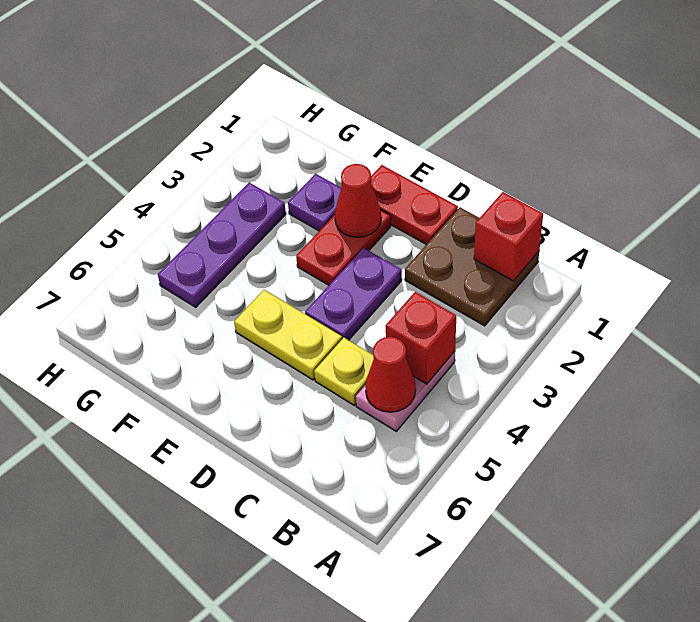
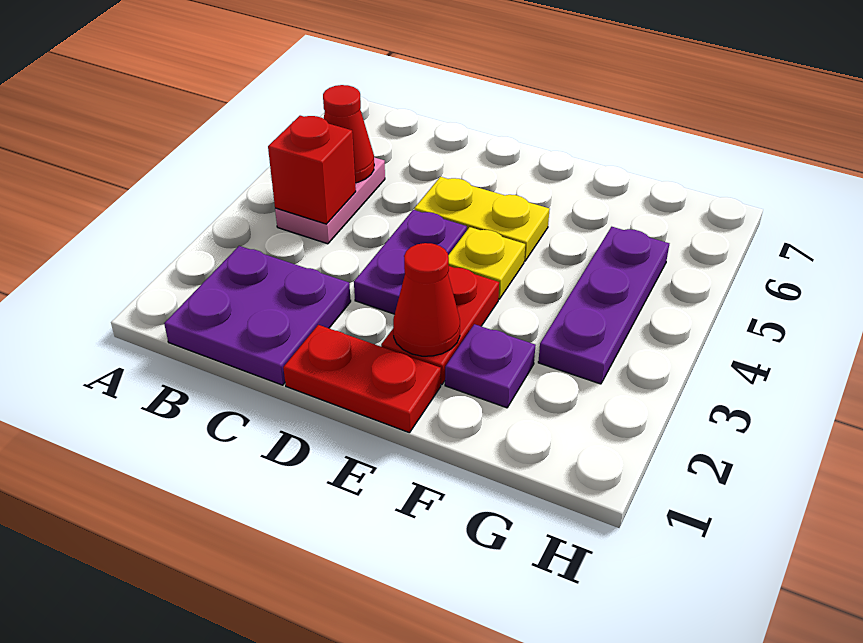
brown 2x2 plate [405,208,539,326] -> purple 2x2 plate [164,246,351,385]
red 1x1 brick [474,192,543,281] -> none
yellow 1x1 plate [314,338,374,405] -> yellow 1x1 plate moved to [448,227,525,299]

